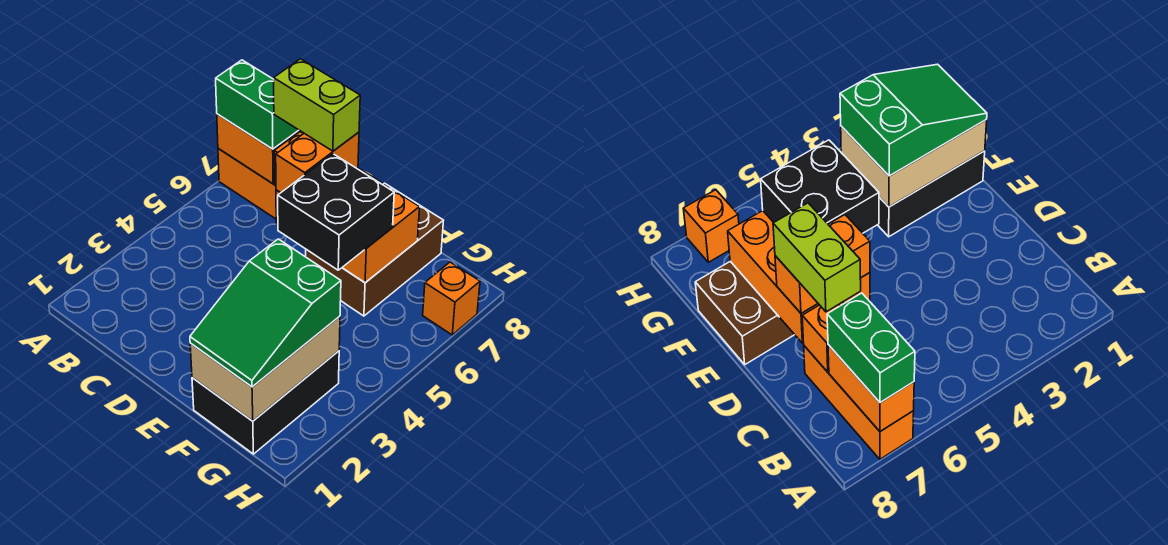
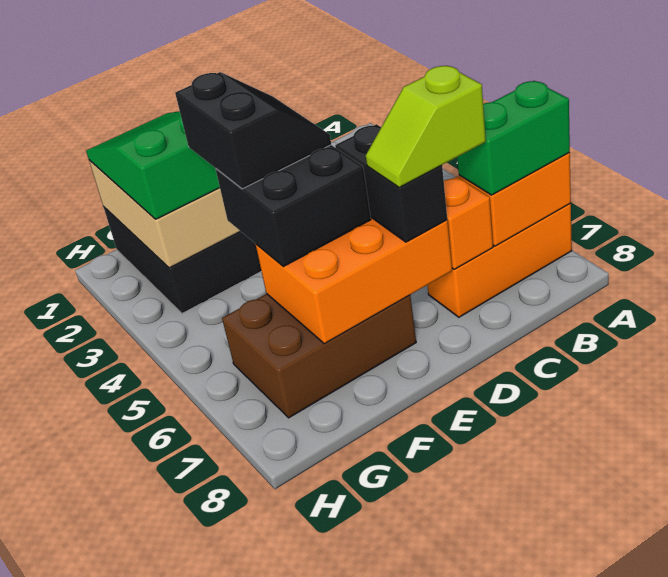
lime 1x2 brick [274,59,360,151] -> lime 1x2 slope [366,66,486,188]
orange 1x2 brick [276,132,359,193] -> black 1x2 brick [335,124,447,242]
none -> black 2x2 slope [175,72,331,189]
brown 2x3 brick [306,183,443,316] -> brown 2x3 brick turned to [222,294,416,418]
orange 1x1 brick [423,262,480,335] -> none

